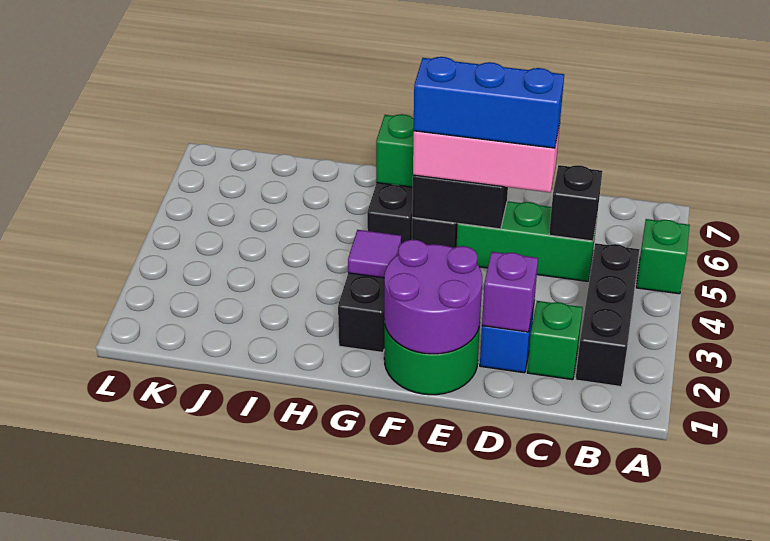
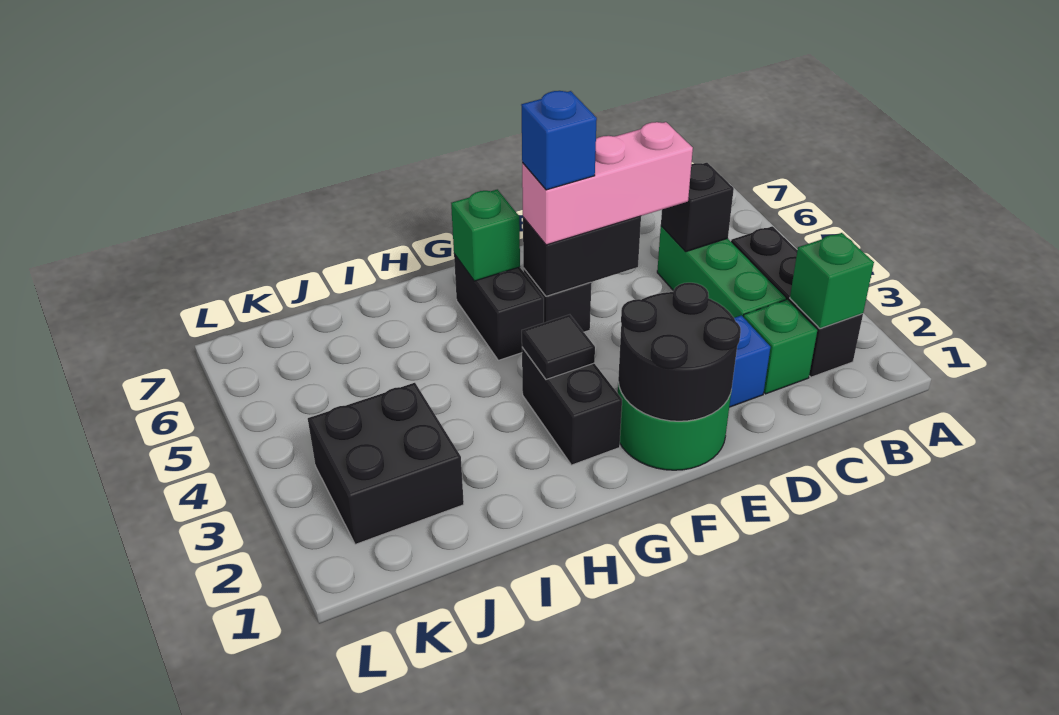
green 1x1 brick [636,219,690,294] -> green 1x1 brick moved to [790,233,874,329]
green 1x3 brick [457,201,597,281] -> green 1x3 brick turned to [657,226,786,318]
purple 1x1 brick [482,252,538,332] -> none
blue 1x3 brick [413,57,564,148] -> blue 1x1 brick [521,91,597,190]
purple 2x2 round brick [384,240,482,354] -> black 2x2 round brick [618,283,741,421]
purple 1x1 tile [348,230,401,278] -> black 1x1 tile [522,315,595,379]
none -> black 2x2 brick [308,383,464,544]

